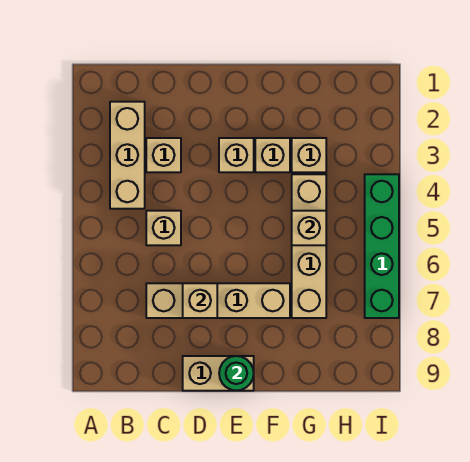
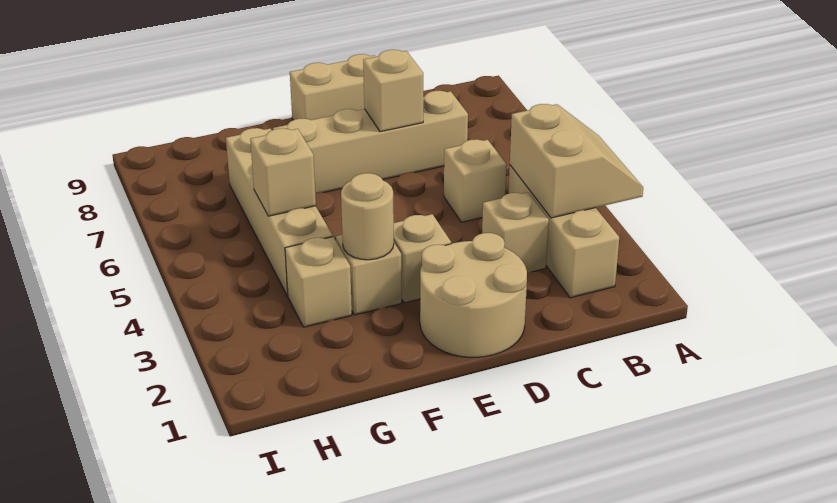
none -> tan 2x2 slope [510,104,643,218]
none -> tan 2x2 round brick [420,233,527,357]
green 1x1 round brick [219,356,254,391] -> none
none -> tan 1x1 round brick [341,173,394,260]
green 1x4 brick [365,174,399,318] -> none

